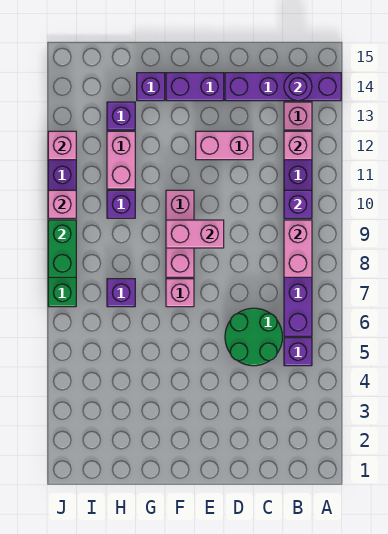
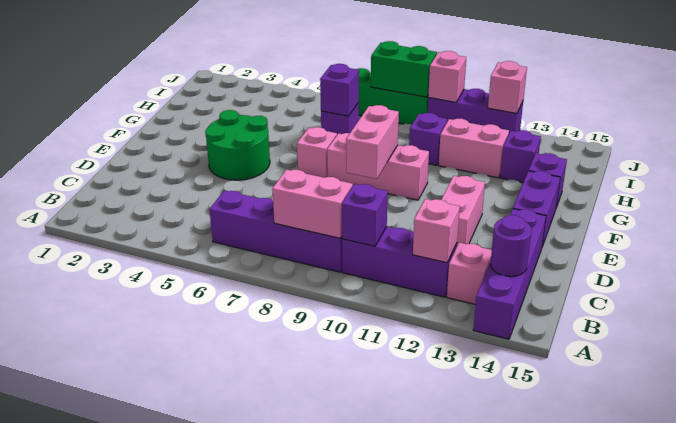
purple 1x1 brick [284,338,312,366] -> purple 1x1 brick moved to [320,64,359,116]
green 2x2 round brick [225,308,282,366] -> green 2x2 round brick moved to [205,110,270,180]

